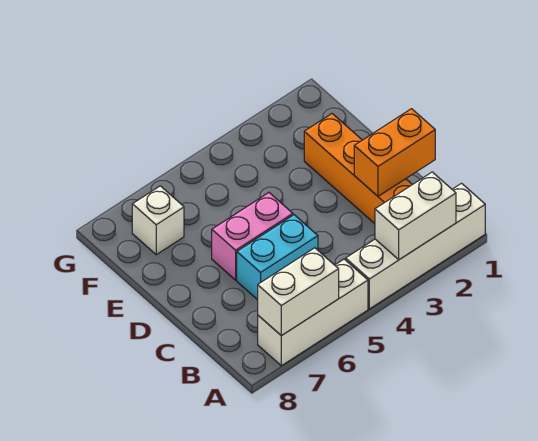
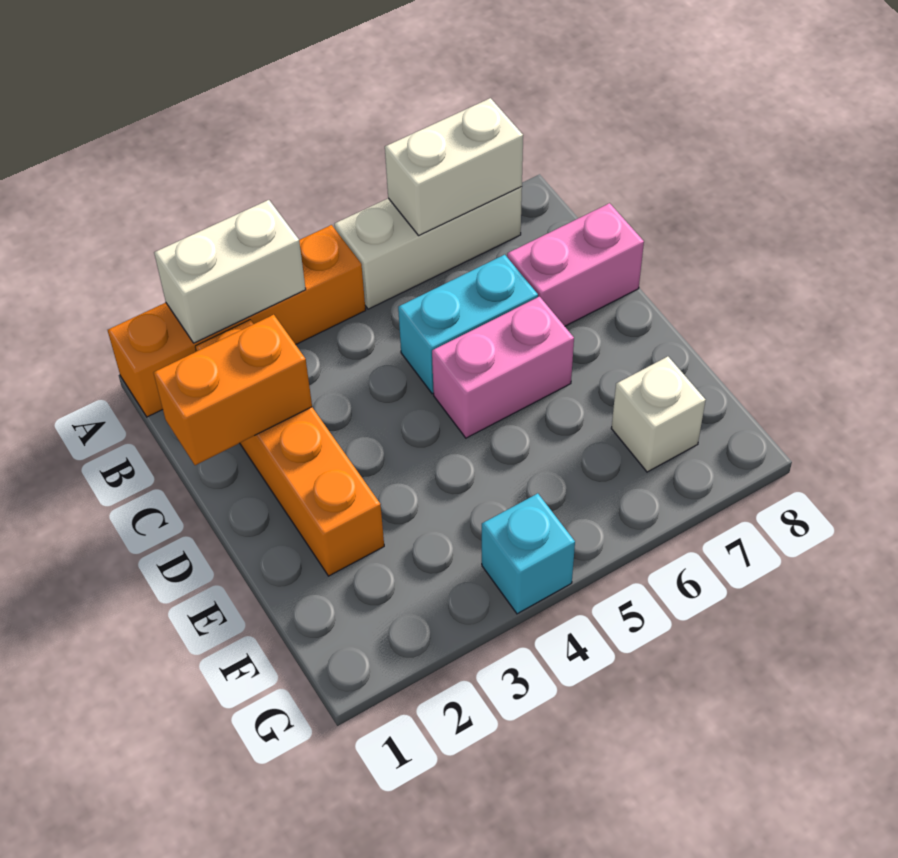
white 1x4 brick [346,183,485,309] -> orange 1x4 brick [108,225,366,417]
none -> pink 1x2 brick [507,203,644,326]
none -> cyan 1x1 brick [482,493,575,614]

